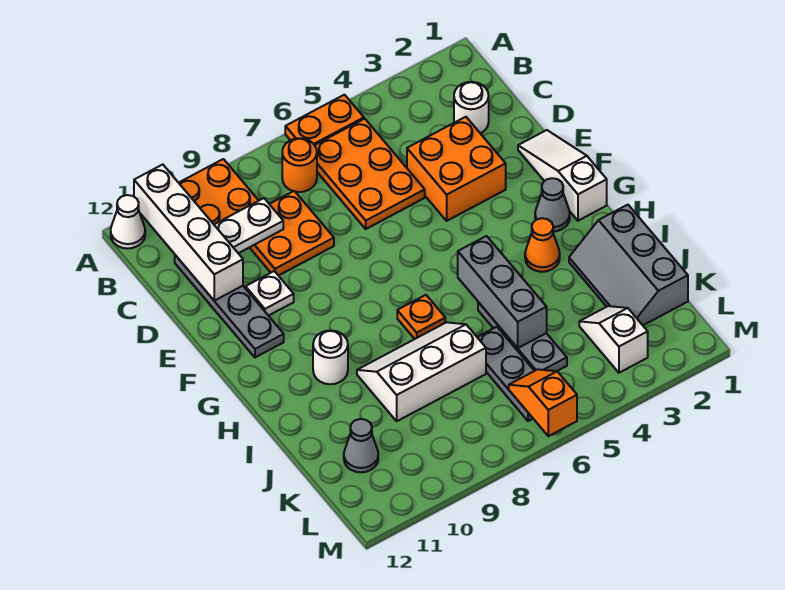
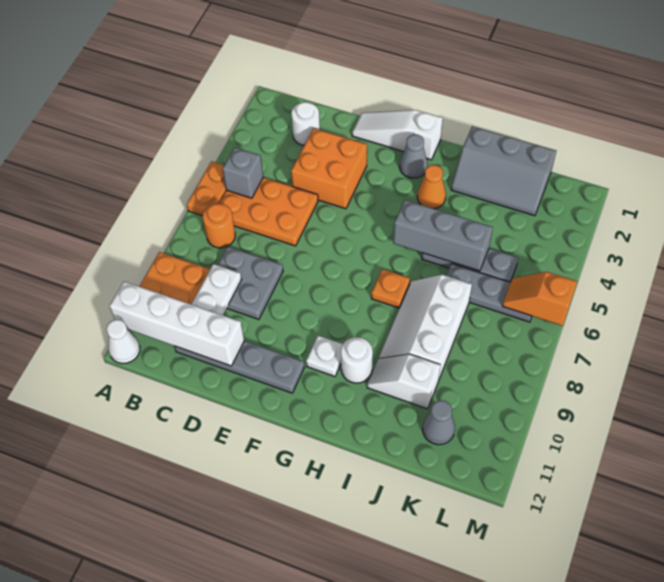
none -> grey 1x1 brick [223,147,263,198]
orange 2x2 plate [250,191,334,276] -> grey 2x2 plate [218,247,283,319]
white 1x1 plate [246,271,294,316] -> white 1x1 plate moved to [306,336,343,376]
white 1x2 slope [579,306,648,373] -> white 1x2 slope moved to [367,354,440,409]

